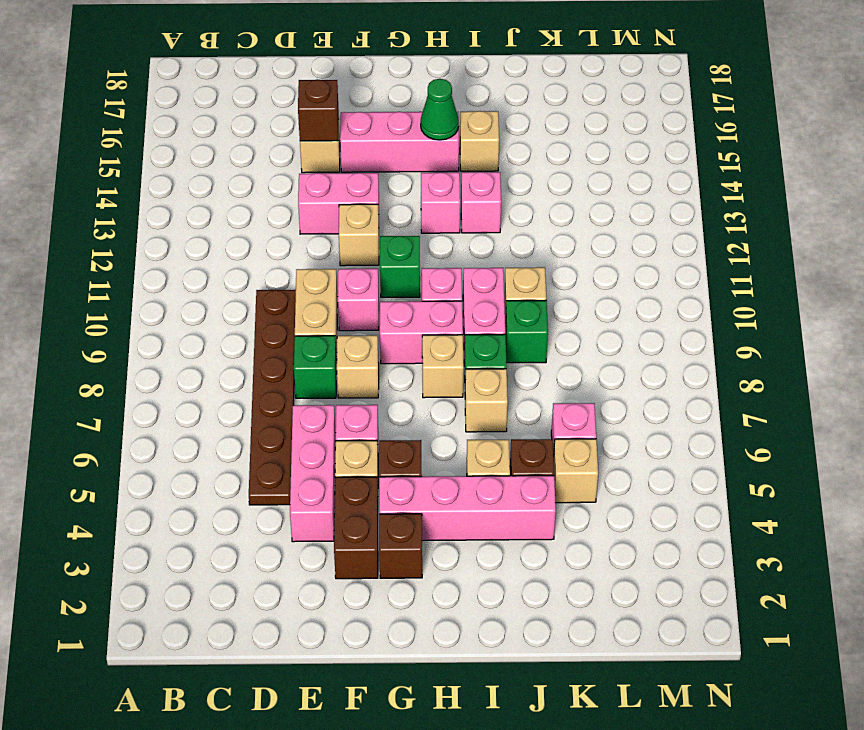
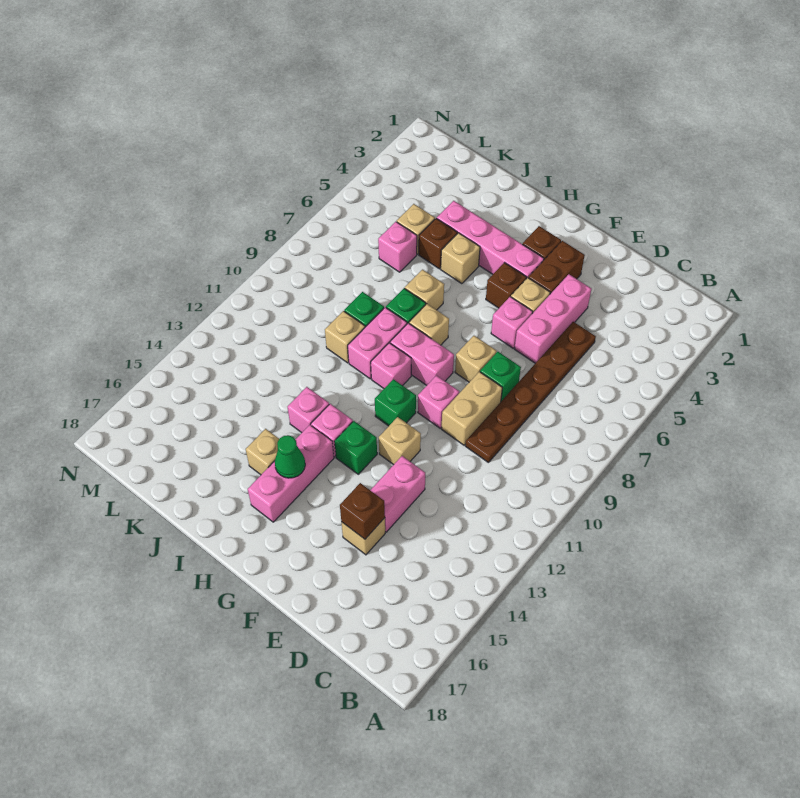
pink 1x2 brick [298,173,379,234] -> pink 1x2 brick turned to [370,456,425,532]
pink 1x3 brick [340,112,459,172] -> pink 1x3 brick turned to [248,425,334,522]
none -> green 1x1 brick [334,421,377,474]

